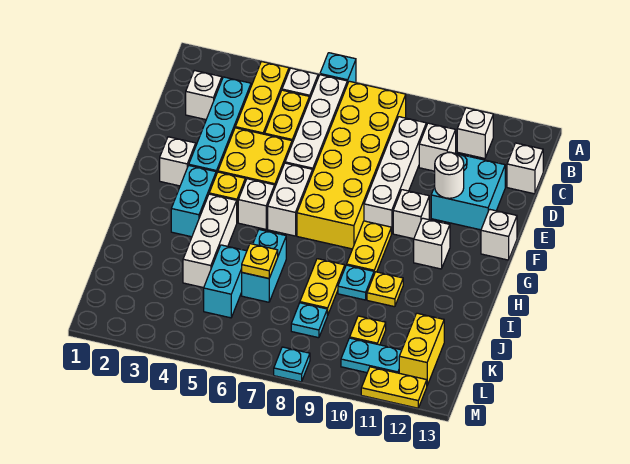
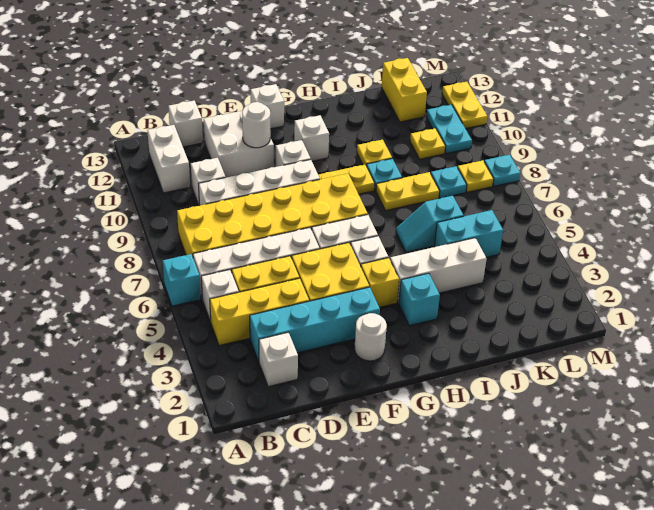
white 1x1 brick [457,108,493,158] -> white 1x2 brick [147,125,190,193]
cyan 2x2 brick [431,152,505,230] -> white 2x2 brick [204,111,274,177]
white 1x1 brick [160,137,196,186] -> white 1x1 round brick [354,313,387,361]
cyan 1x2 brick [171,165,216,237] -> cyan 1x1 brick [399,273,440,326]
cyan 1x2 brick [242,230,286,302] -> cyan 1x2 slope [396,196,464,252]
yellow 1x1 plate [242,244,278,278] -> yellow 1x1 plate moved to [458,160,494,192]
yellow 1x2 brick [399,313,444,385] -> yellow 1x2 brick turned to [382,58,427,122]

